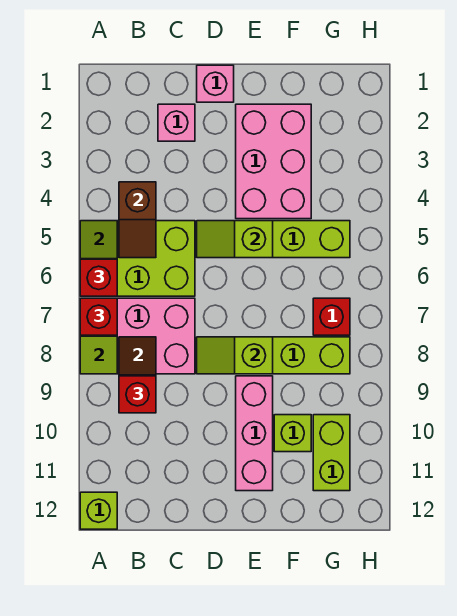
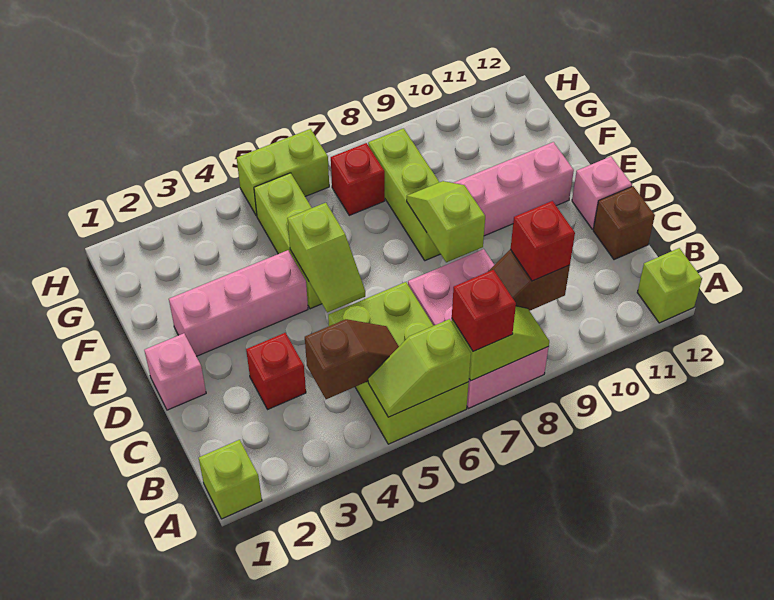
red 1x1 brick [80,259,117,296] -> red 1x1 brick moved to [246,333,306,409]
pink 1x1 brick [158,104,195,141] -> pink 1x1 brick moved to [572,157,632,229]
none -> brown 1x1 brick [593,186,655,260]
lime 1x2 slope [197,337,273,374] -> lime 1x2 slope turned to [407,181,485,262]
pink 2x3 brick [236,104,311,219] -> pink 1x3 brick [169,250,308,356]
lime 1x1 brick [274,415,311,452] -> lime 1x1 brick moved to [199,440,262,519]
lime 1x2 brick [313,415,350,491] -> lime 1x2 brick moved to [237,129,329,216]

